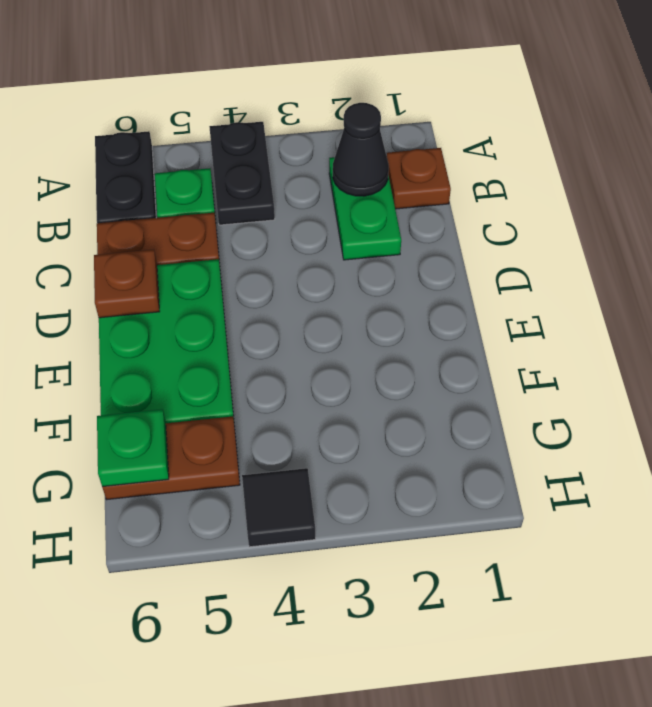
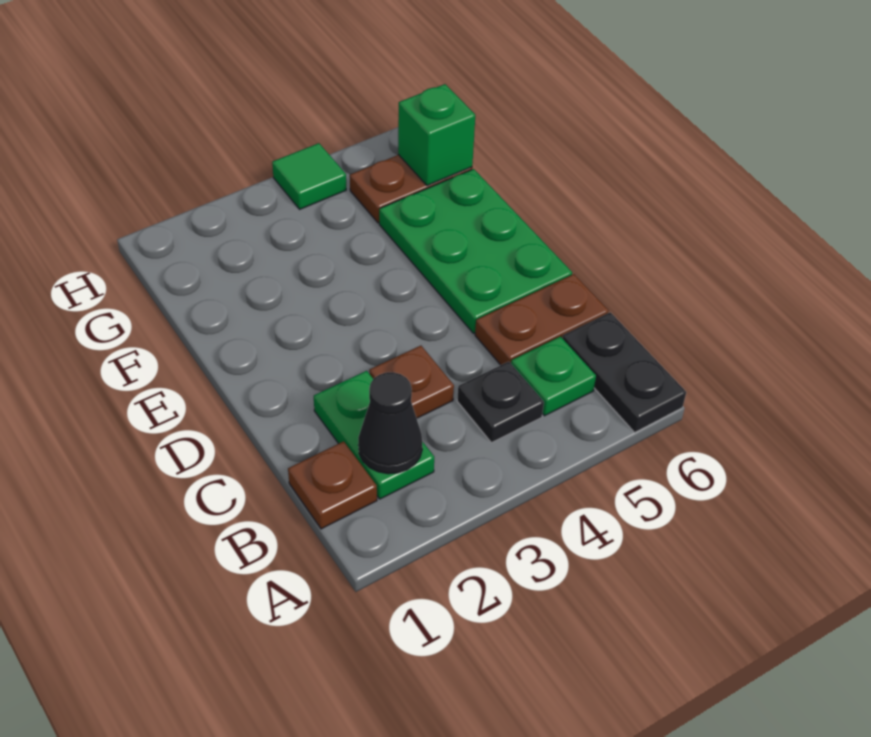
black 1x2 plate [209,122,275,225] -> black 1x1 plate [457,362,544,443]
brown 1x1 plate [94,249,160,318] -> brown 1x1 plate moved to [369,346,454,418]
green 1x1 plate [97,409,169,487] -> green 1x1 brick [398,84,475,186]
black 1x1 tile [242,468,316,547] -> green 1x1 tile [272,143,346,209]

